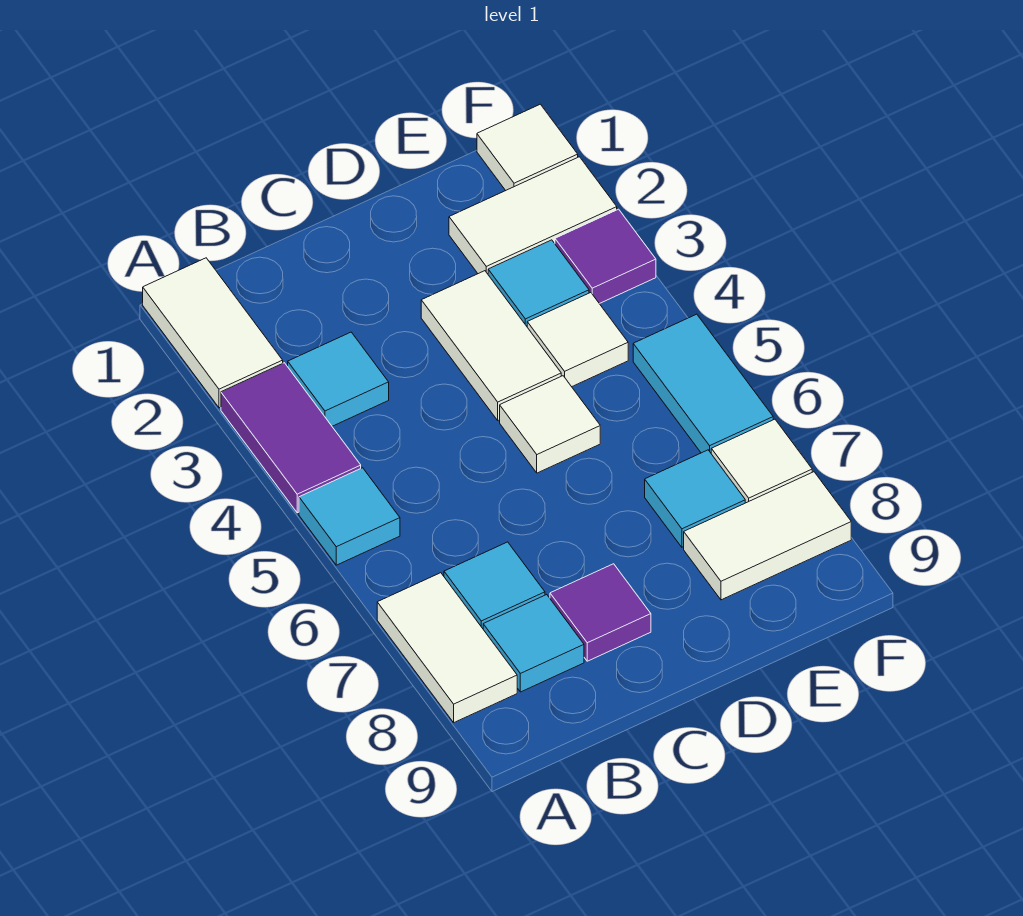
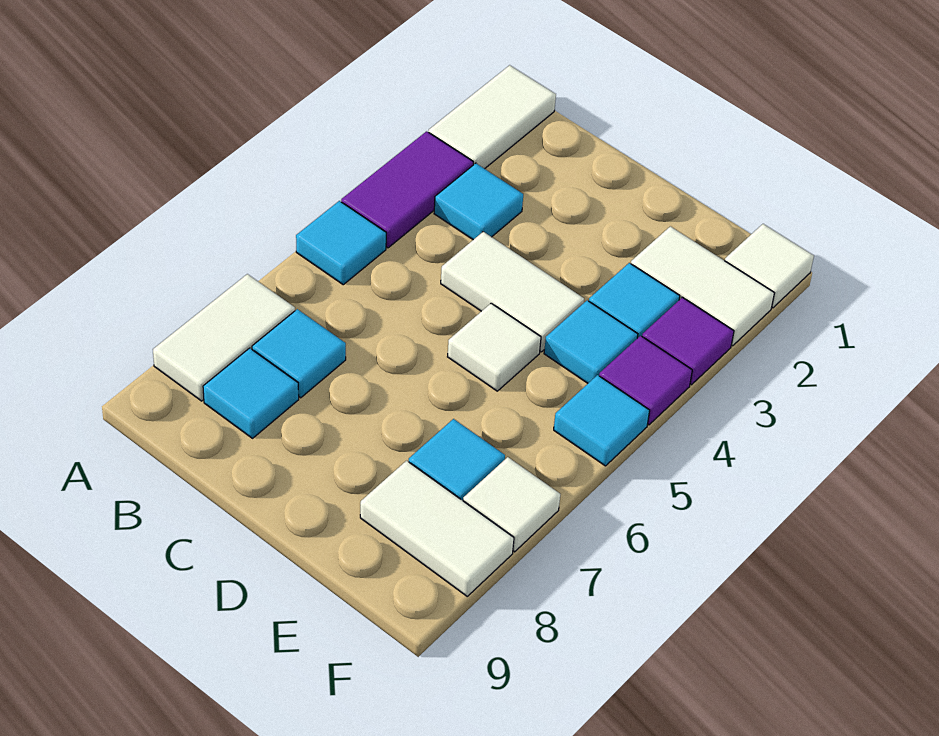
purple 1x1 tile [550,564,651,661] -> purple 1x1 tile moved to [599,336,692,425]
white 1x2 tile [421,271,561,420] -> white 1x2 tile turned to [441,232,584,352]
white 1x1 tile [527,293,628,387] -> cyan 1x1 tile [544,300,638,383]
cyan 1x2 tile [633,314,773,453] -> cyan 1x1 tile [554,375,650,466]

